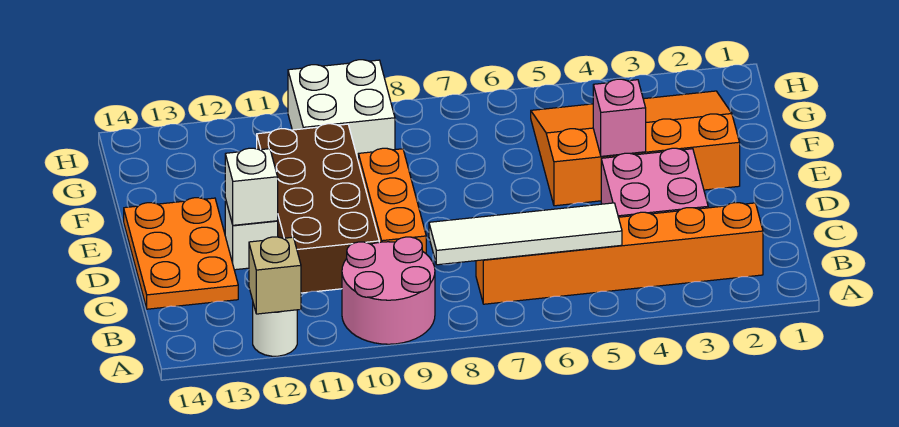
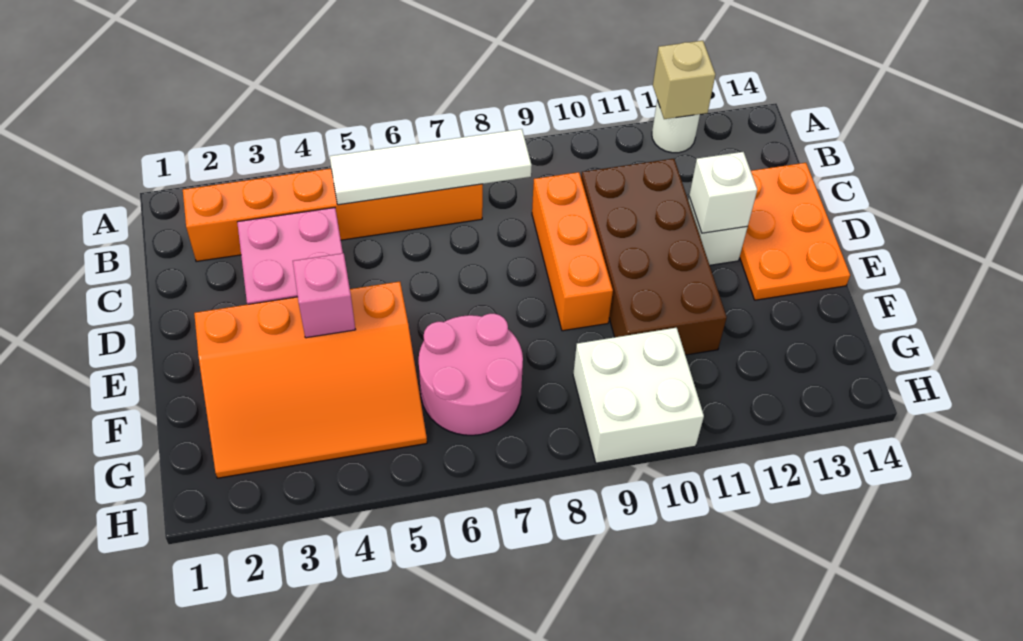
pink 2x2 round brick [342,237,435,344] -> pink 2x2 round brick moved to [419,314,523,435]

